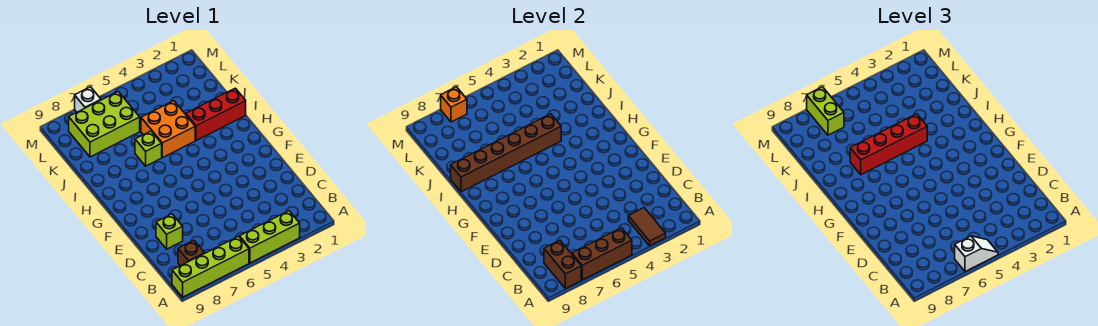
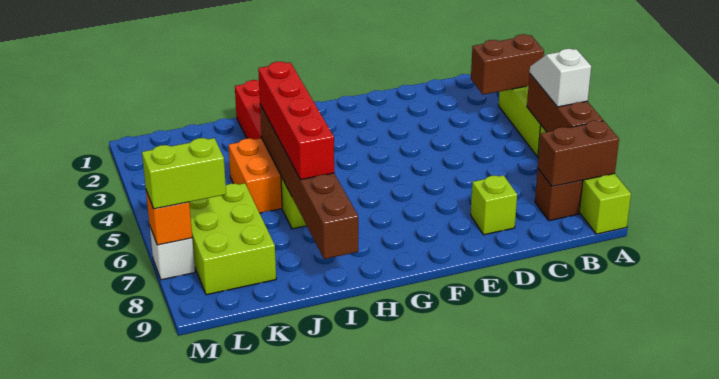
brown 1x2 tile [628,208,666,246] -> brown 1x2 brick [471,34,544,95]

